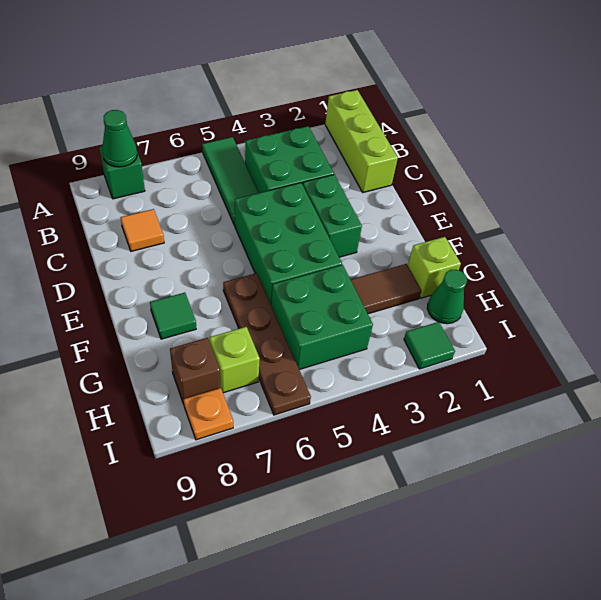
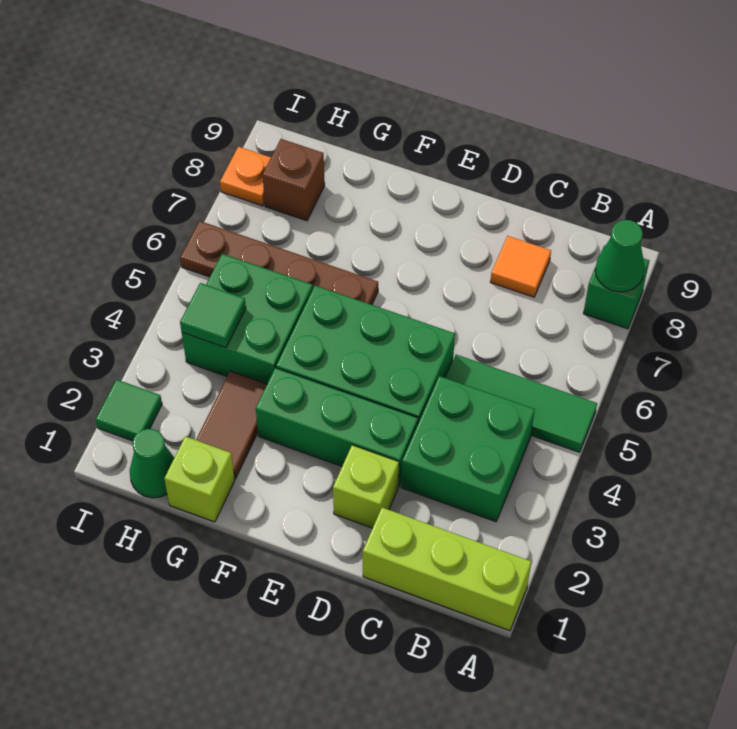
green 1x2 brick [303,175,362,257] -> green 1x3 brick [256,368,418,487]
green 1x1 tile [150,293,196,339] -> green 1x1 tile moved to [180,283,246,348]
lime 1x1 brick [210,327,260,393] -> lime 1x1 brick moved to [333,445,399,528]

